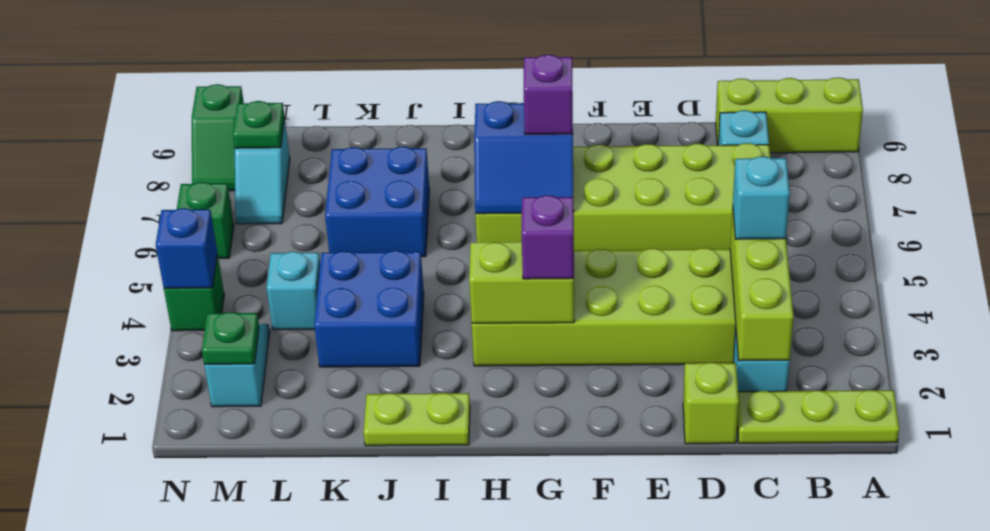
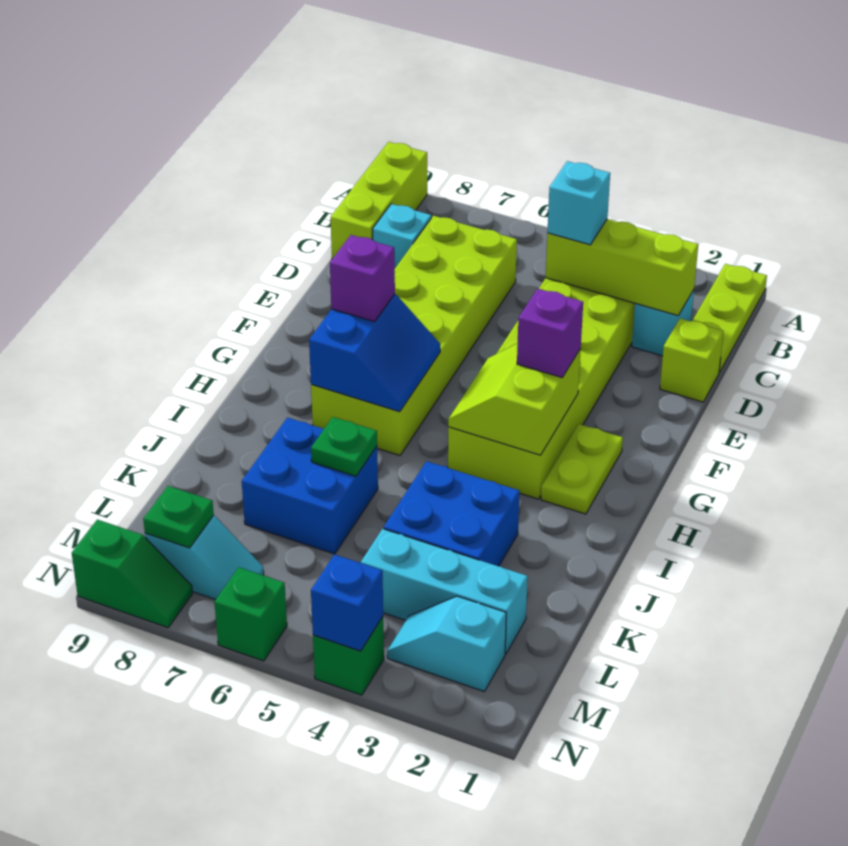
lime 1x2 plate [364,393,470,446] -> lime 1x2 plate moved to [541,424,623,514]
cyan 1x1 brick [267,252,320,330] -> cyan 1x3 brick [361,529,528,654]
green 1x1 plate [202,312,259,365] -> green 1x1 plate moved to [311,417,377,476]

